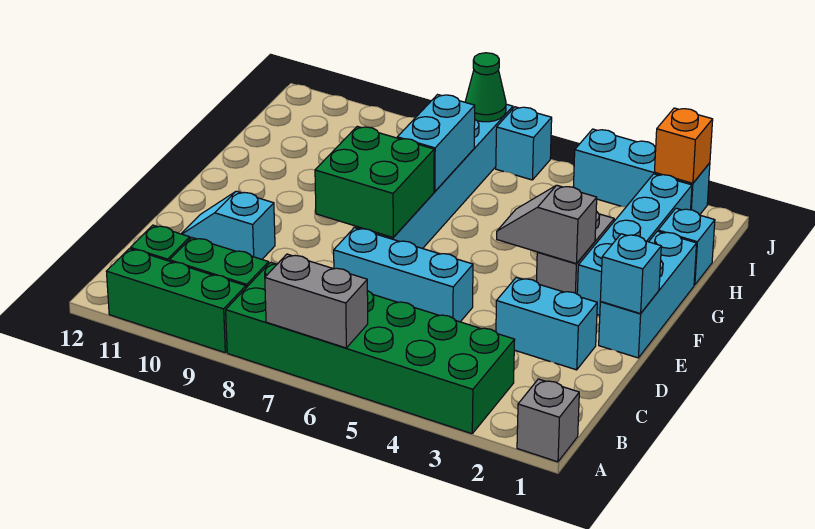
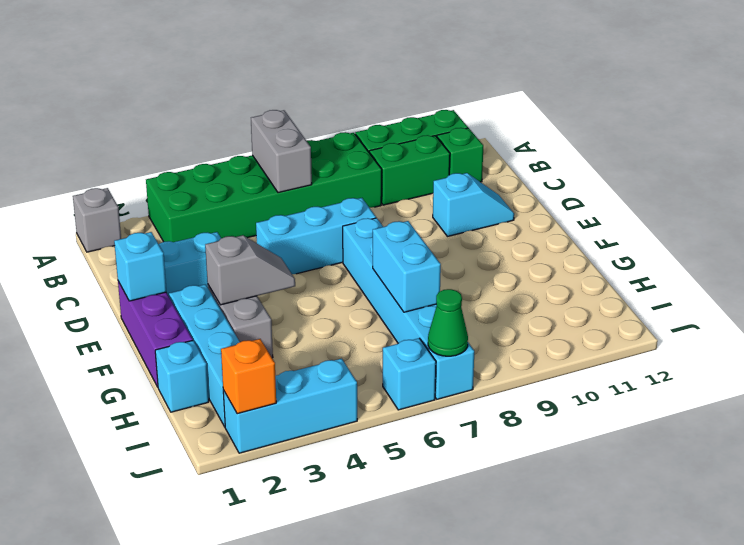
grey 1x2 brick [265,254,368,348] -> grey 1x2 brick turned to [251,110,312,193]
cyan 1x3 brick [599,231,697,358] -> purple 1x3 brick [118,281,193,387]
green 2x2 brick [315,126,434,237] -> none

